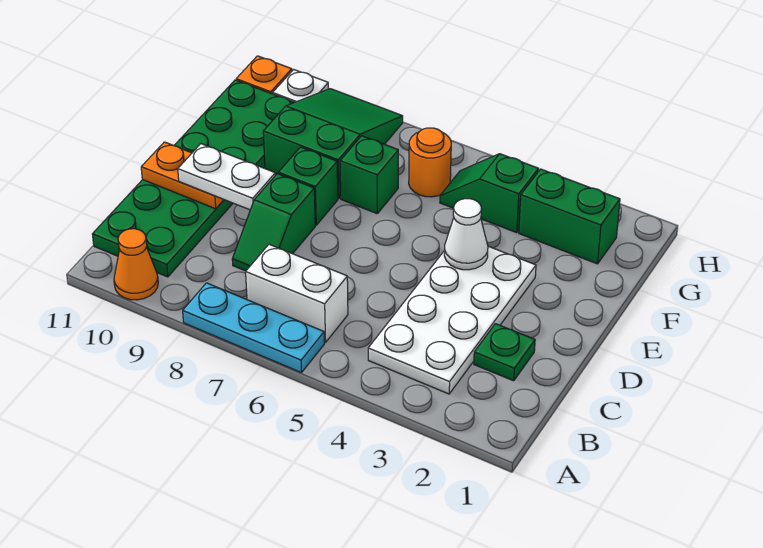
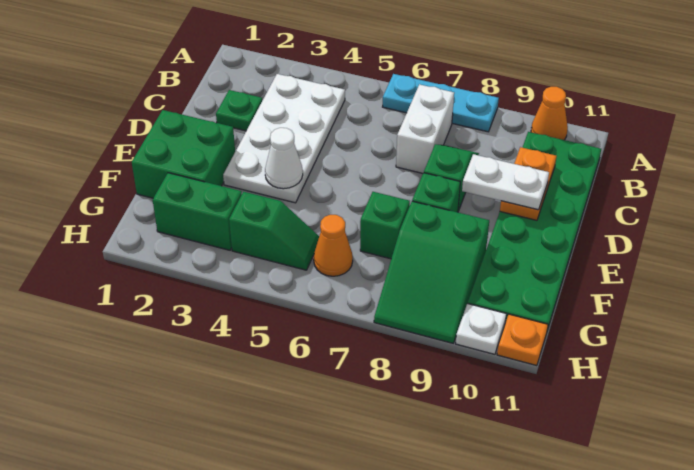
white 1x2 brick [246,244,348,343] -> white 1x2 brick turned to [396,84,454,173]
orange 1x2 plate [141,142,224,209] -> orange 1x2 plate turned to [500,147,556,220]
none -> green 2x2 brick [132,110,235,198]
orange 1x1 round brick [409,128,451,197] -> orange 1x1 cone [314,215,353,276]

